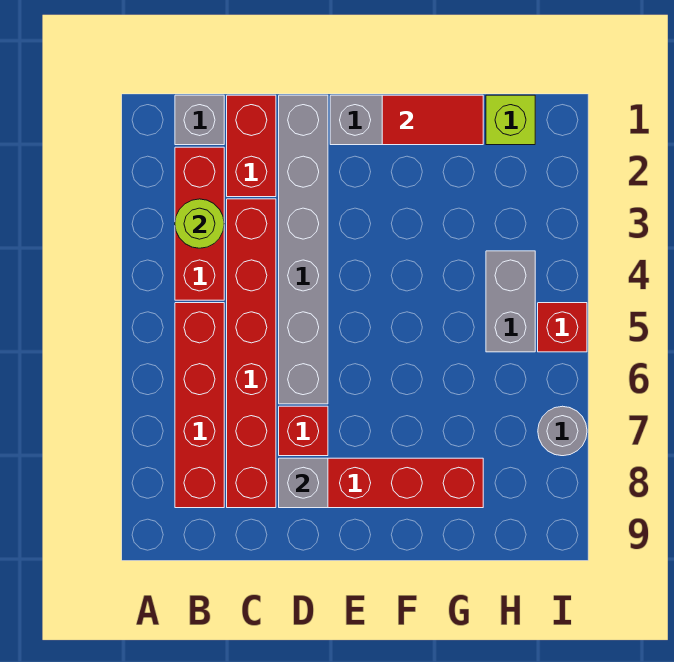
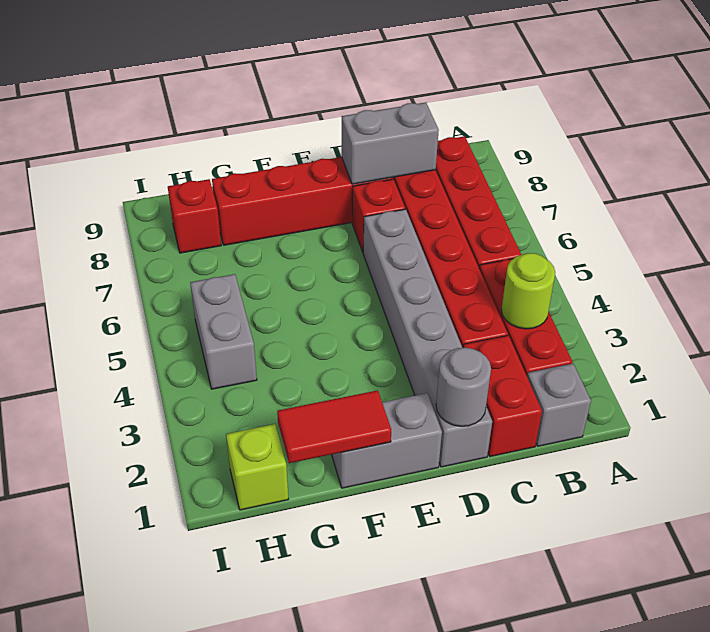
grey 1x1 brick [279,458,328,508] -> grey 1x2 brick [342,103,439,184]
red 1x1 brick [538,303,587,352] -> red 1x1 brick moved to [168,179,221,253]
grey 1x1 round brick [538,406,587,456] -> grey 1x1 round brick moved to [436,348,491,426]

